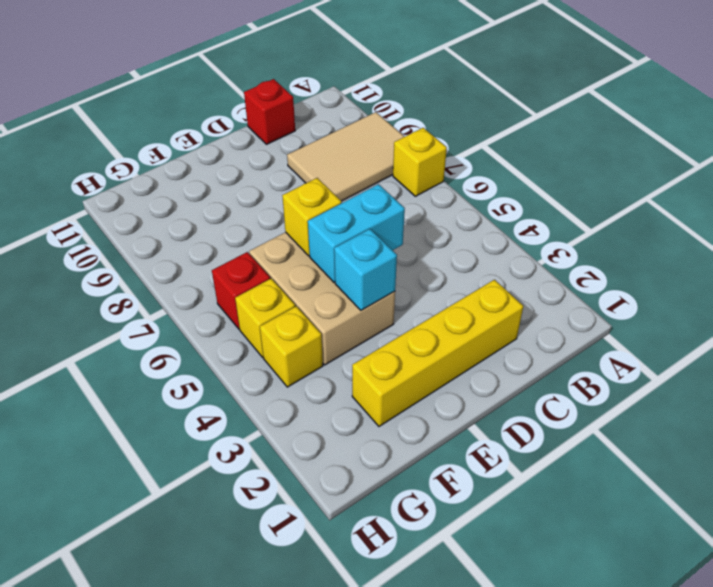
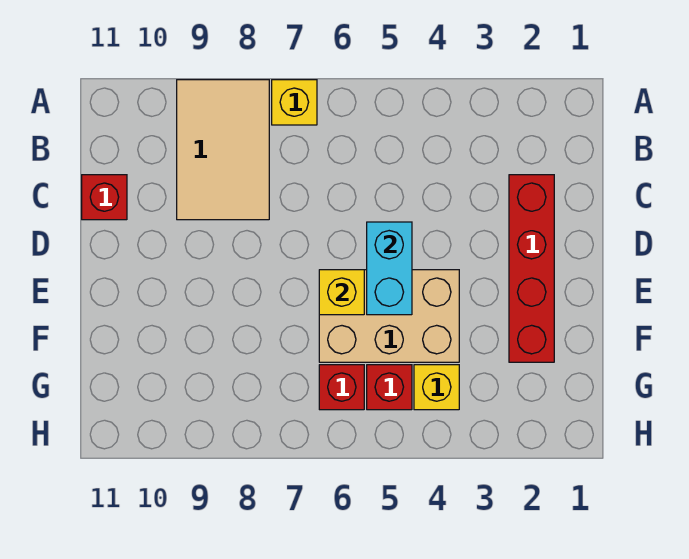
yellow 1x4 brick [352,280,523,426] -> red 1x4 brick [509,175,554,362]
cyan 1x1 brick [334,229,397,310] -> none
yellow 1x1 brick [235,279,295,357] -> red 1x1 brick [367,365,412,410]

